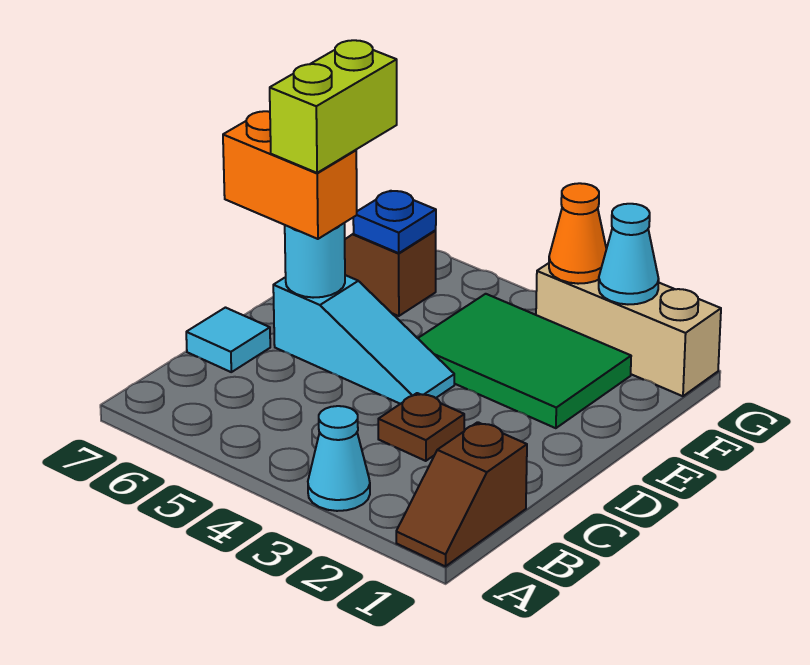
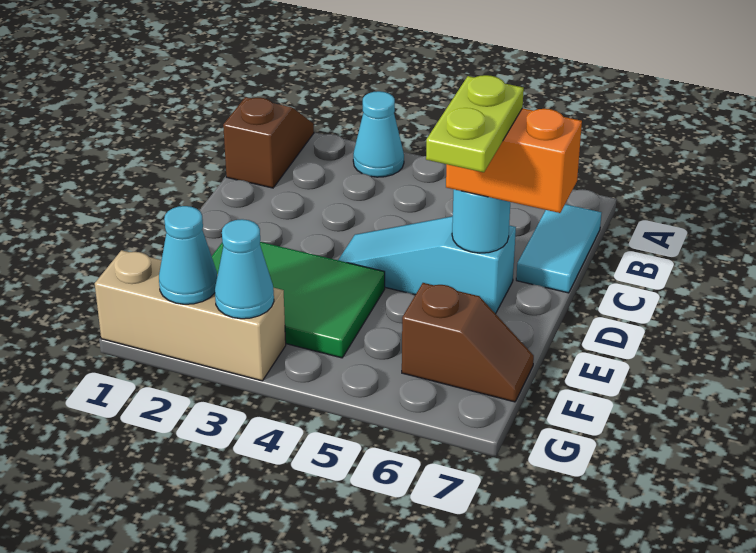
brown 1x1 plate [378,393,464,461] -> none
cyan 1x1 tile [186,308,270,372] -> cyan 1x2 tile [516,204,601,293]
lime 1x2 brick [270,40,397,173] -> lime 1x2 plate [426,75,524,172]
blue 1x1 plate [353,191,436,253] -> none
orange 1x1 cone [549,183,606,284] -> cyan 1x1 cone [215,219,274,319]

